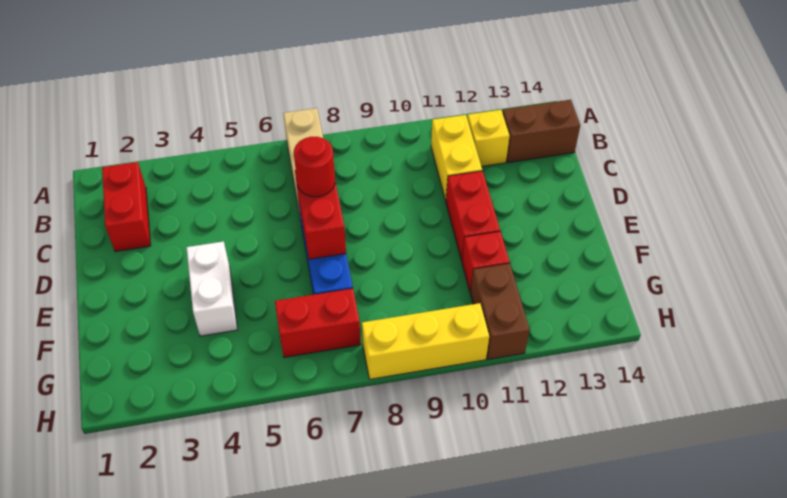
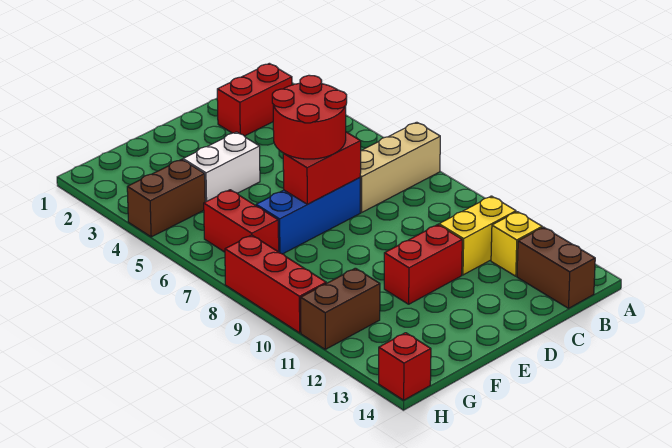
red 1x1 round brick [294,137,335,197] -> red 2x2 round brick [272,75,347,159]
red 1x1 brick [462,231,510,293] -> red 1x1 brick moved to [379,333,431,400]
none -> brown 1x2 brick [127,159,205,237]
yellow 1x3 brick [362,303,489,379] -> red 1x3 brick [225,235,326,333]

